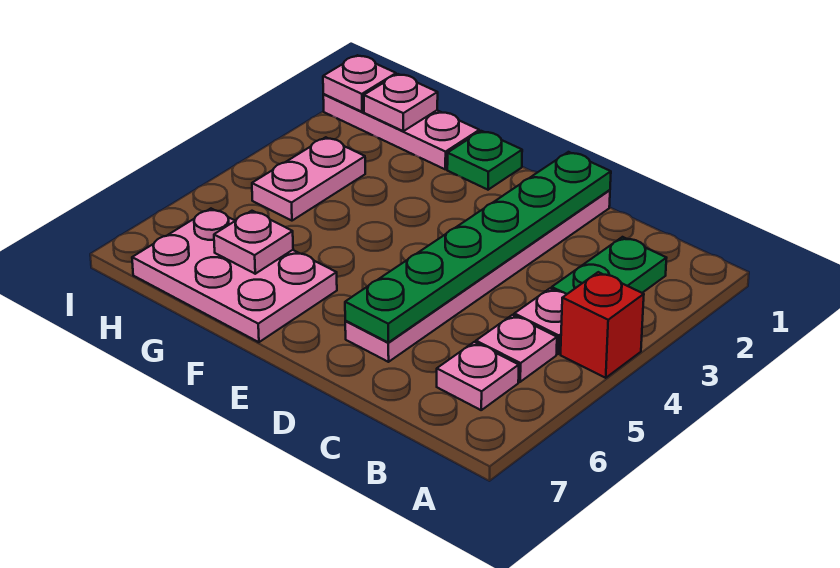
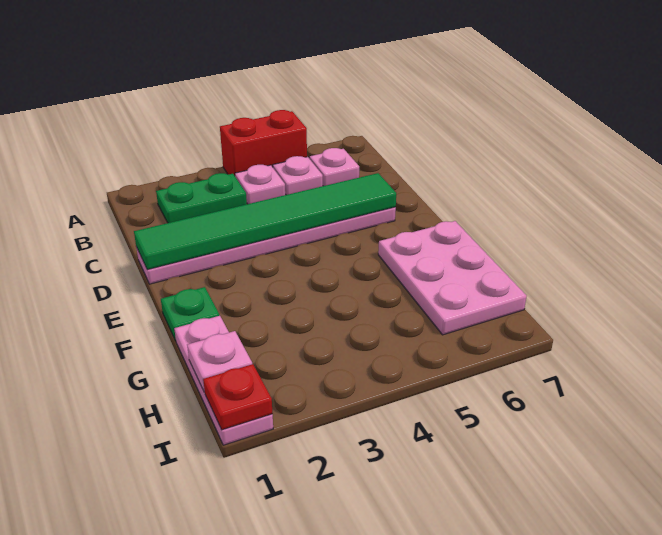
red 1x1 brick [561,272,644,378] -> red 1x2 brick [220,110,307,176]
green 1x6 plate [345,152,611,342] -> green 1x6 tile [134,173,396,270]
pink 1x1 plate [214,211,293,274] -> none
pink 1x2 plate [252,137,365,221] -> none
pink 1x1 plate [323,55,396,112] -> red 1x1 plate [203,364,273,430]

